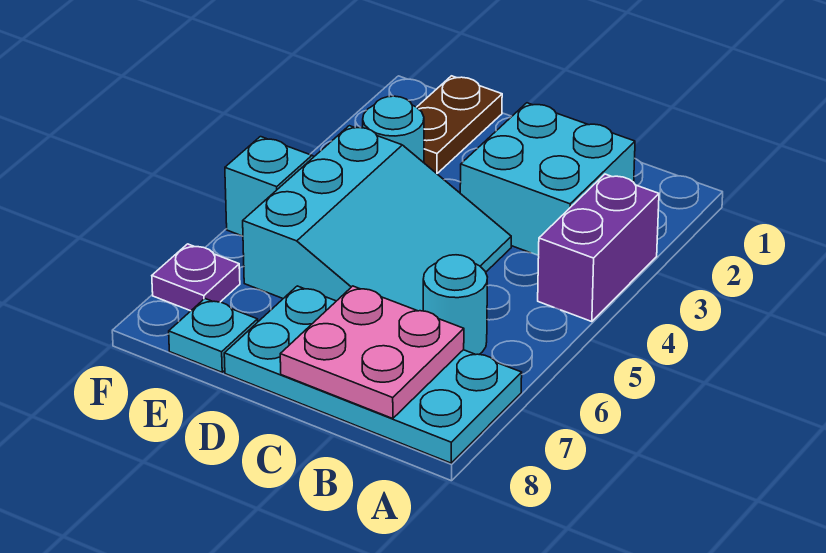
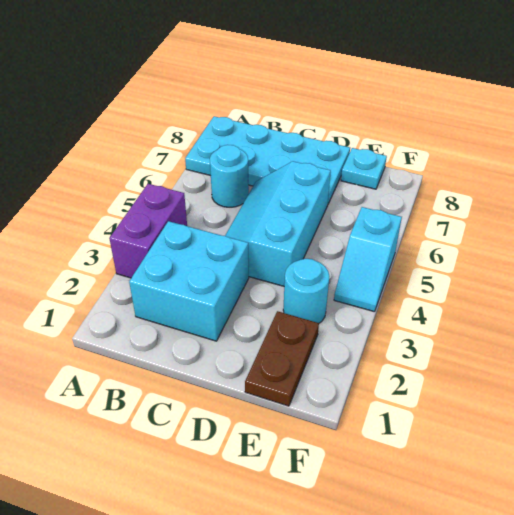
pink 2x2 plate [280,286,464,419] -> none
cyan 3x3 slope [243,126,511,311] -> cyan 2x3 slope [225,161,331,286]
purple 1x1 plate [152,244,240,311] -> none

